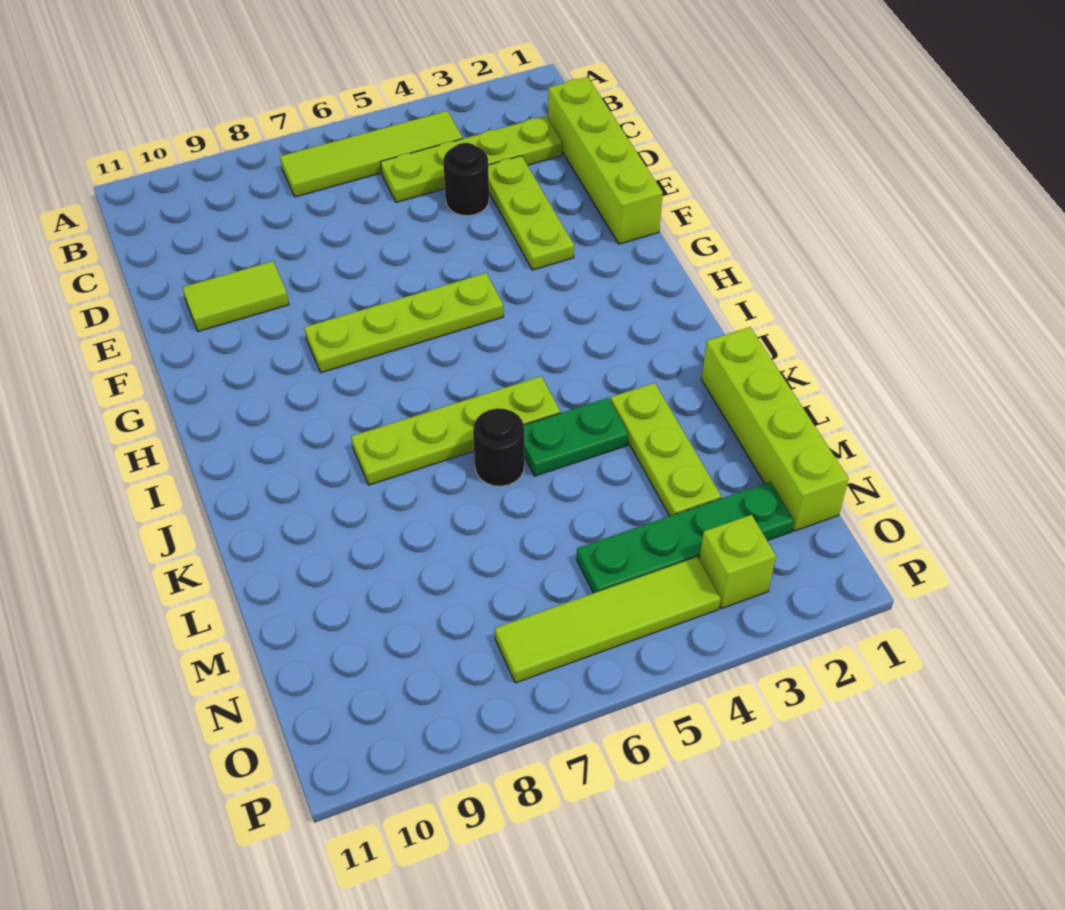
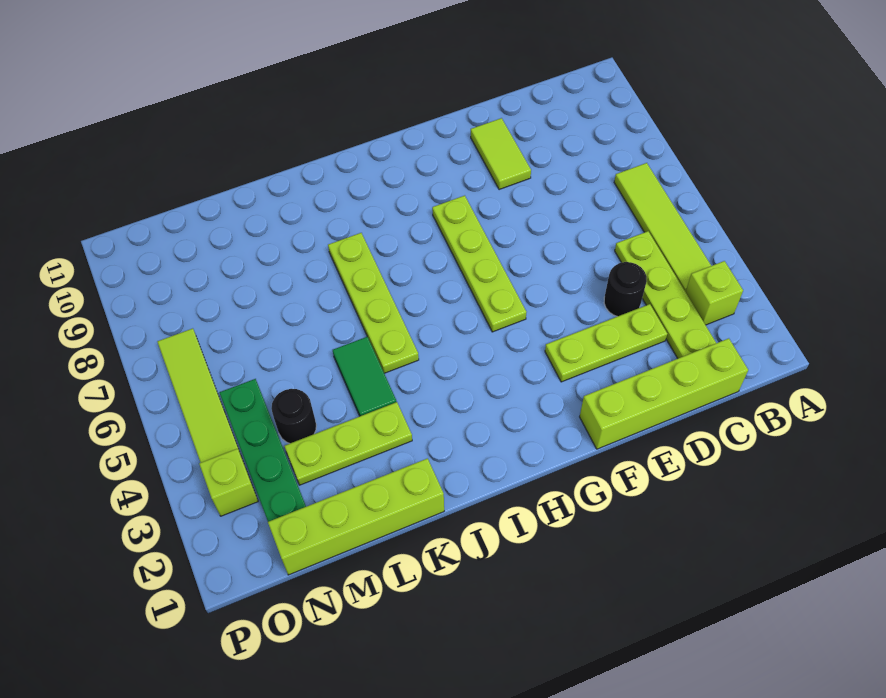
none -> lime 1x1 brick [686,261,743,325]
green 1x2 plate [524,398,628,476] -> green 1x2 tile [333,337,397,416]
black 1x1 round brick [473,408,524,486] -> black 1x1 round brick moved to [271,389,316,444]

